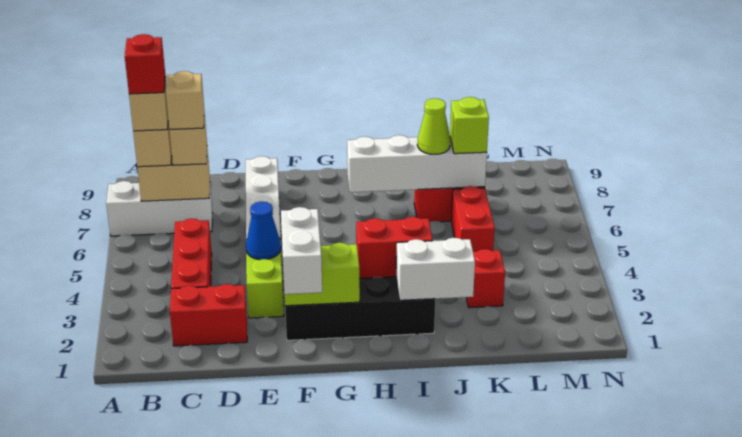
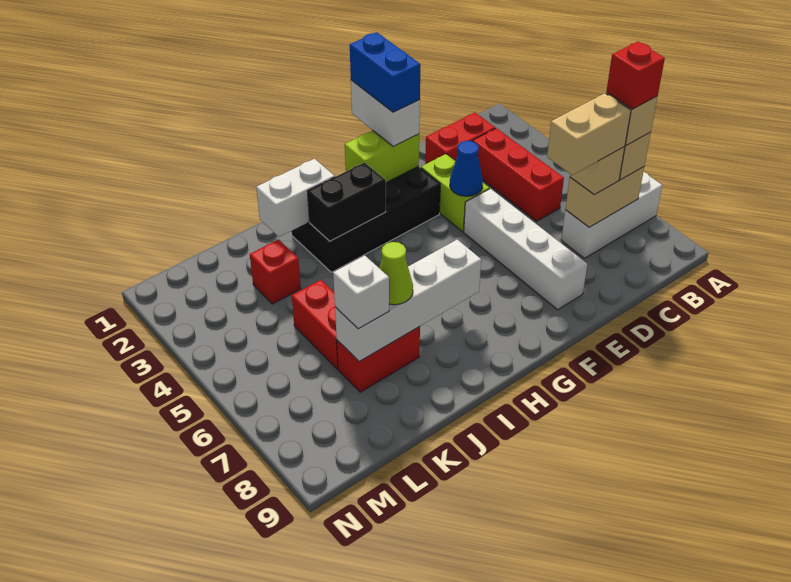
tan 1x1 brick [166,71,204,130] -> tan 1x2 brick [547,93,631,175]
none -> blue 1x2 brick [350,32,421,112]
red 1x2 brick [356,217,432,278] -> black 1x2 brick [307,163,386,241]
lime 1x1 brick [450,97,489,154] -> white 1x1 brick [333,255,389,329]

